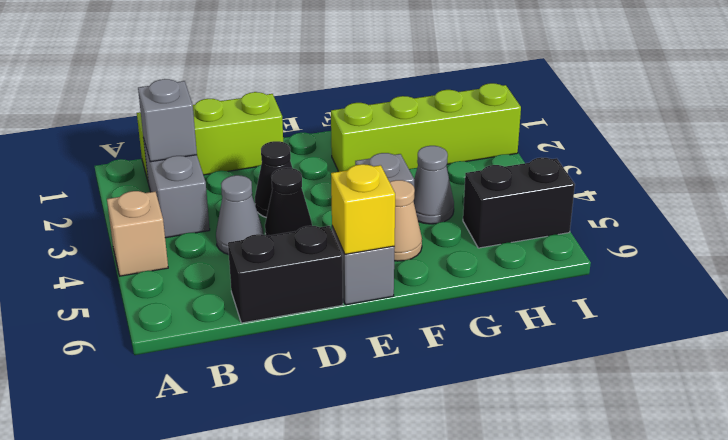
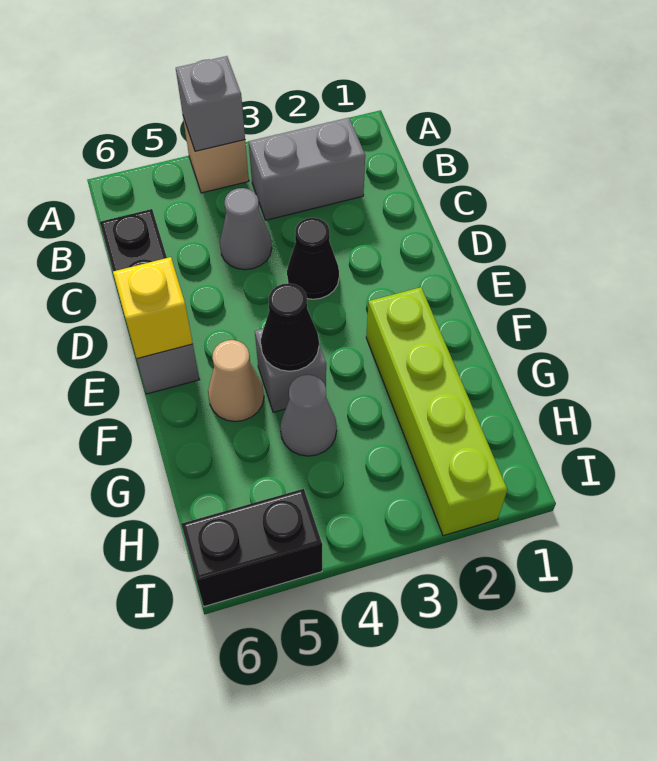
lime 1x3 brick [137,92,283,180] -> none
grey 1x1 brick [138,79,197,162] -> grey 1x1 brick moved to [176,56,245,151]
black 1x1 cone [265,168,312,236] -> black 1x1 cone moved to [261,283,319,371]
black 1x2 brick [463,158,575,248] -> black 1x2 brick turned to [181,489,322,607]

